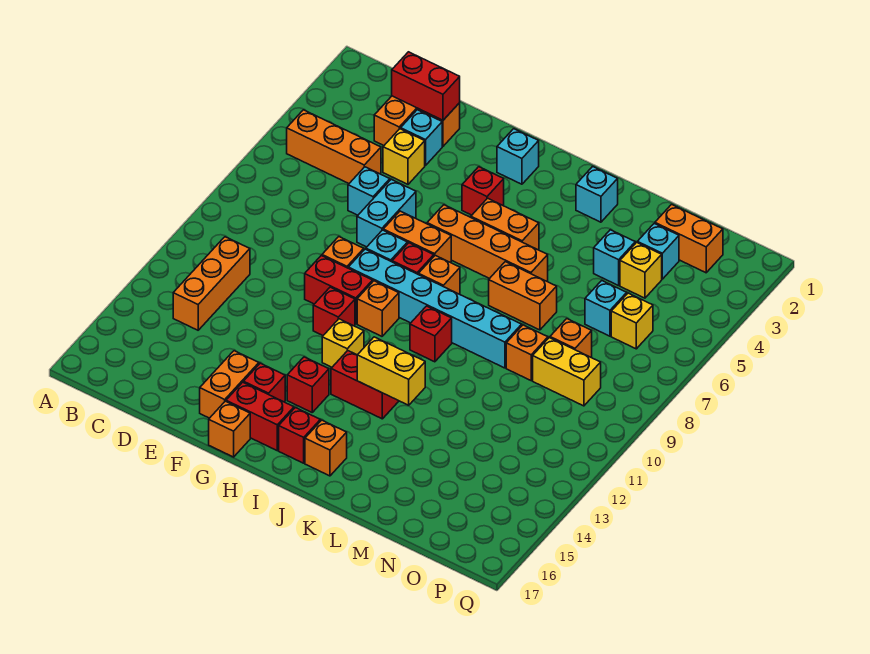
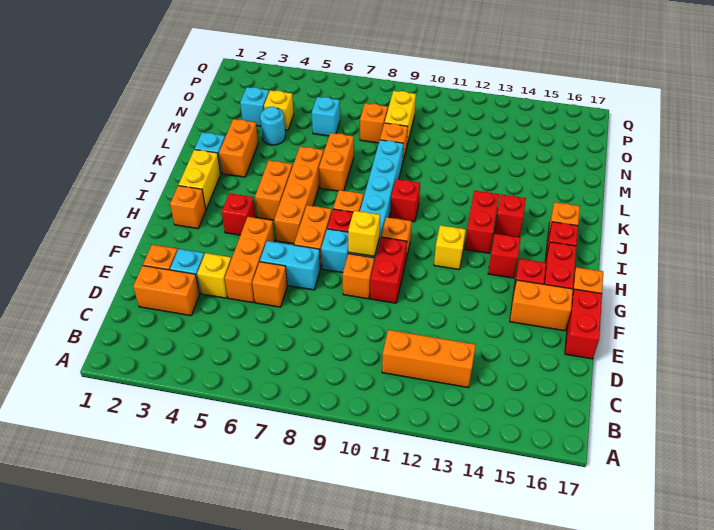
orange 1x3 brick [287,110,381,183] -> orange 1x3 brick moved to [225,217,275,303]
red 1x2 brick [392,52,460,120] -> red 1x2 brick moved to [565,289,602,359]
cyan 1x1 brick [348,167,390,215] -> orange 1x1 brick [252,262,287,307]
red 1x1 brick [313,287,355,335] -> red 1x1 brick moved to [494,194,526,237]
cyan 1x1 brick [497,129,539,184] -> orange 1x1 brick [170,186,206,229]
yellow 1x2 brick [357,337,425,405] -> yellow 1x2 brick moved to [179,150,221,209]
cyan 1x1 brick [594,230,635,286] -> cyan 1x1 round brick [260,107,285,145]
orange 1x2 brick [655,204,723,273] -> orange 1x2 brick moved to [219,119,258,177]
yellow 1x1 brick [611,293,653,349] -> yellow 1x1 brick moved to [348,211,380,256]

